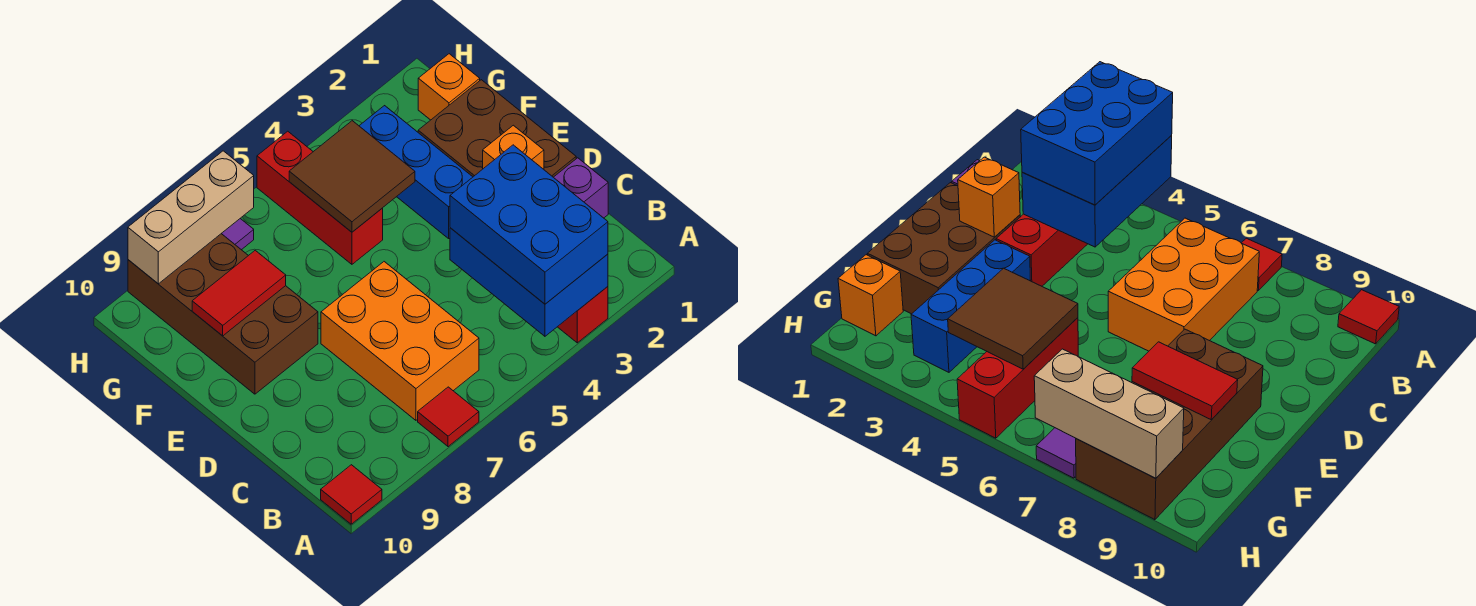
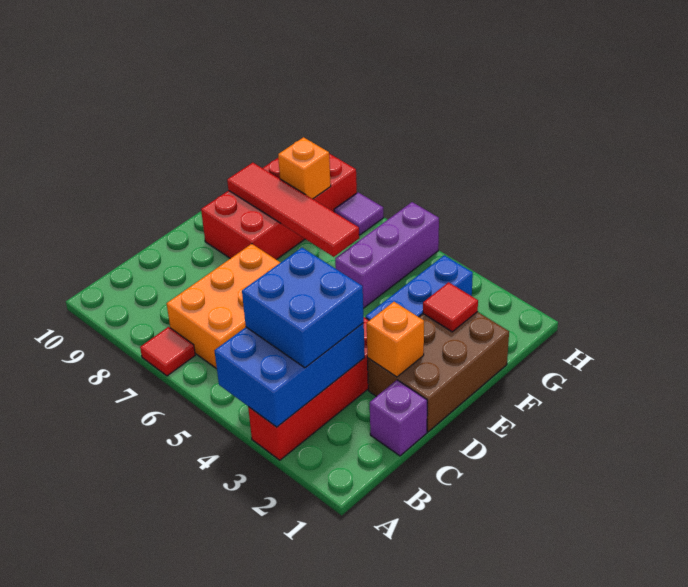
blue 2x3 brick [450,145,608,304] -> blue 2x2 brick [242,248,364,368]
red 1x1 tile [321,465,382,524] -> red 1x1 tile moved to [423,282,478,332]
brown 2x4 brick [128,234,318,394] -> red 2x4 brick [201,154,357,260]
brown 2x2 tile [289,121,415,232] -> none
red 1x3 brick [257,131,383,264] -> purple 1x3 brick [335,202,439,308]
red 1x2 tile [192,250,286,336] -> red 1x4 tile [227,163,359,257]
orange 1x1 brick [418,54,480,120] -> orange 1x1 brick moved to [278,137,331,199]
tan 1x3 brick [128,151,254,284] -> none

